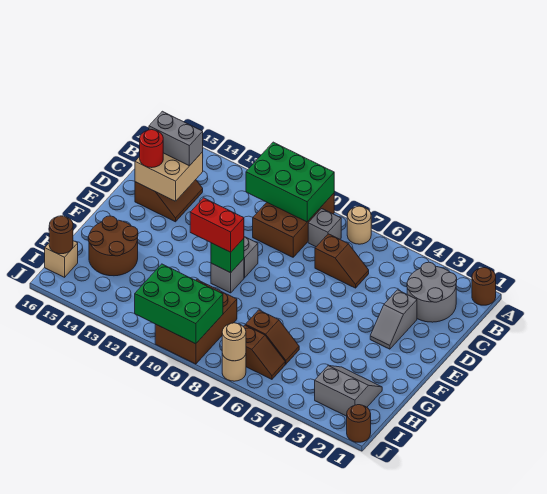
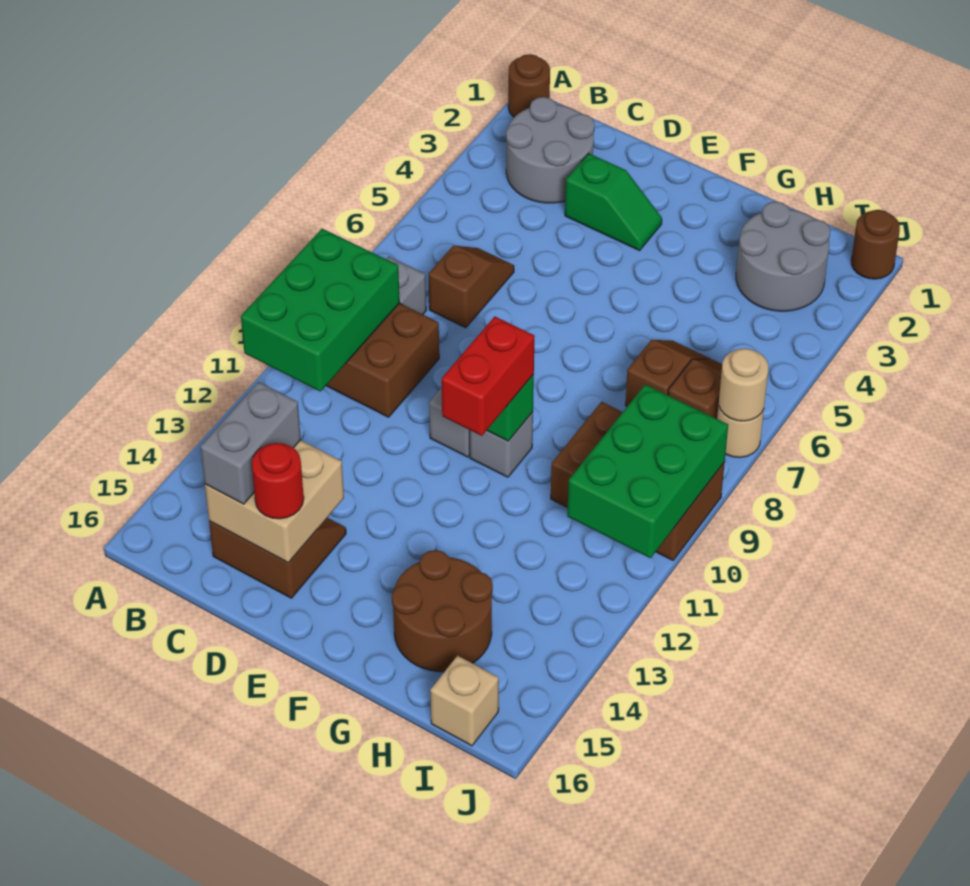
tan 1x1 round brick [347,206,371,244] -> none
grey 1x2 slope [370,290,417,349] -> green 1x2 slope [565,153,662,251]
grey 2x2 slope [315,366,382,416] -> grey 2x2 round brick [736,202,830,311]
brown 1x1 round brick [49,216,73,254] -> none

